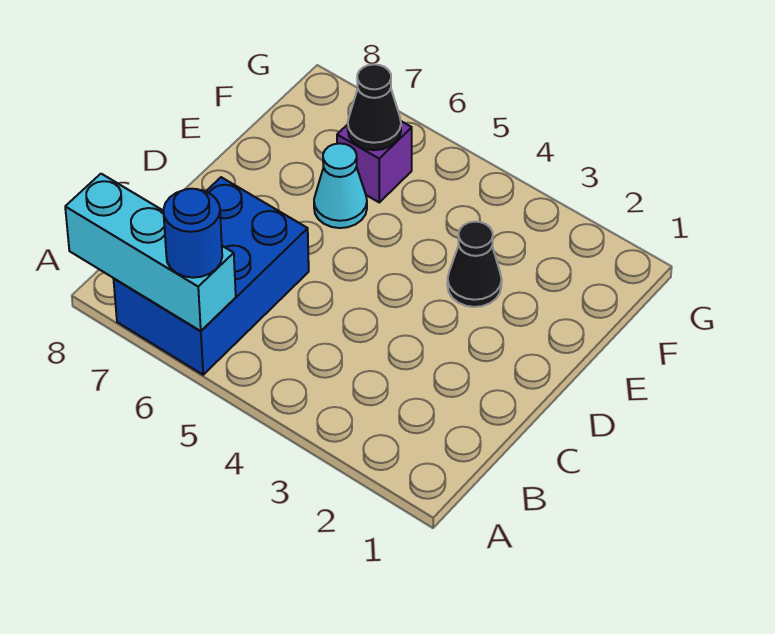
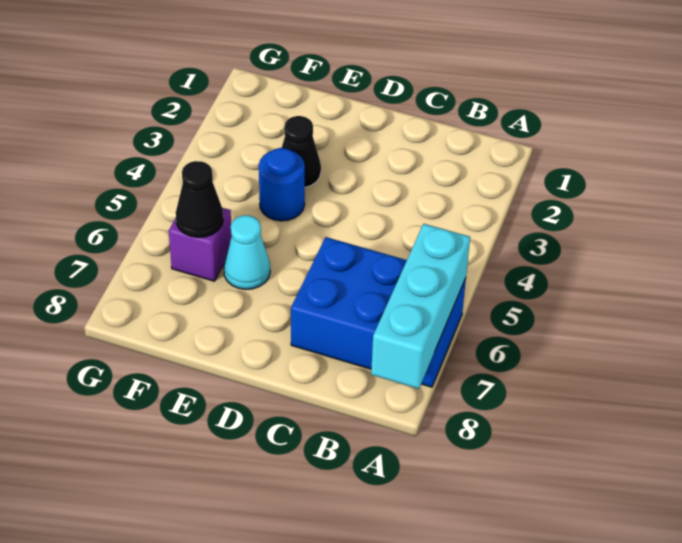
blue 1x1 round brick [163,189,222,278] -> blue 1x1 round brick moved to [259,148,305,221]

